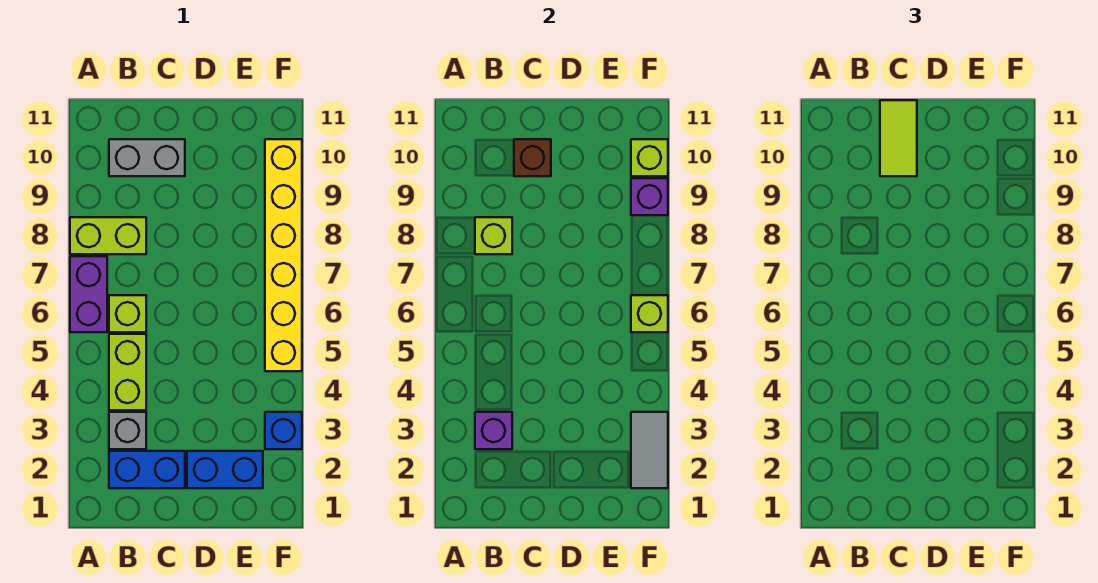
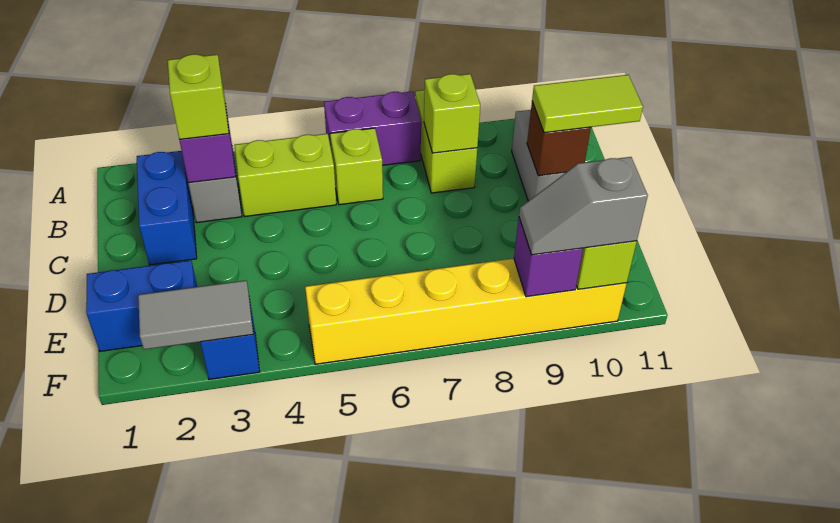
blue 1x2 brick [187,451,263,488] -> blue 1x2 brick turned to [86,260,197,351]
lime 1x1 brick [631,295,668,332] -> lime 1x1 brick moved to [168,54,229,139]
none -> grey 1x2 slope [519,157,648,255]

